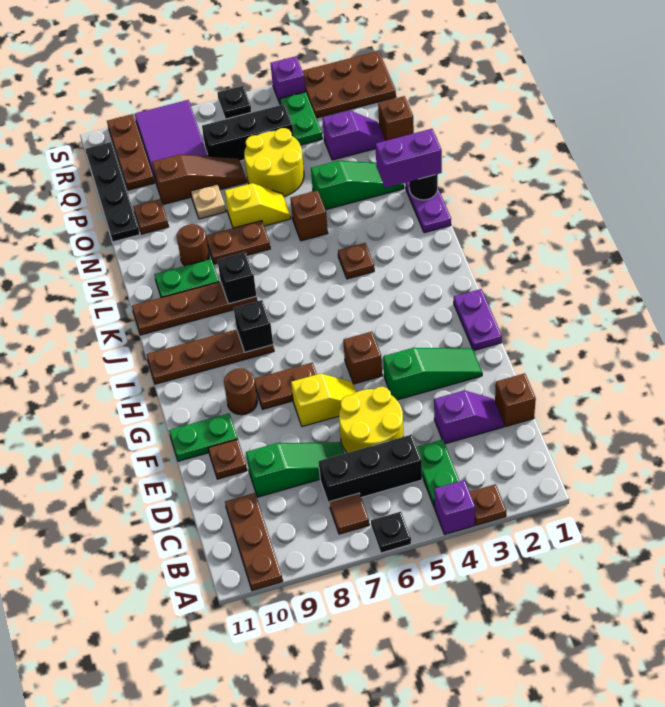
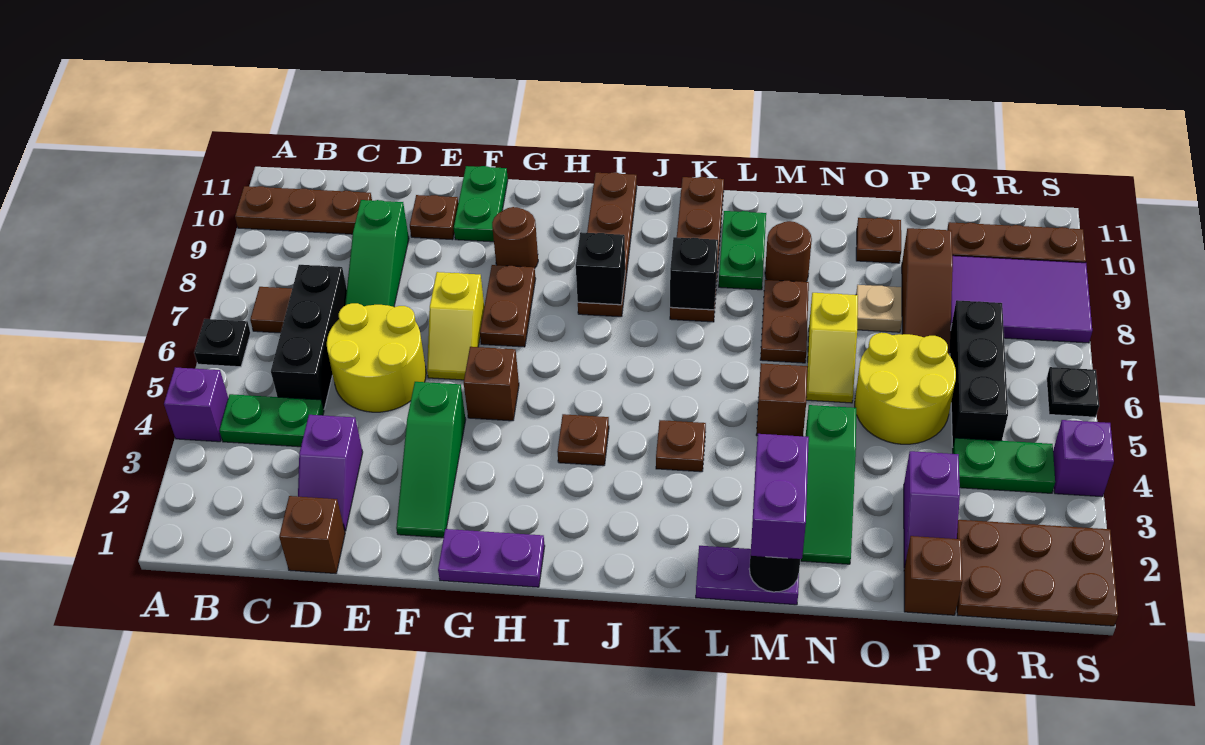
brown 1x1 plate [470,484,506,525] -> brown 1x1 plate moved to [557,414,609,466]
black 1x4 plate [85,142,140,242] -> none
brown 2x3 plate [303,51,396,118] -> brown 2x3 plate turned to [957,520,1118,626]

